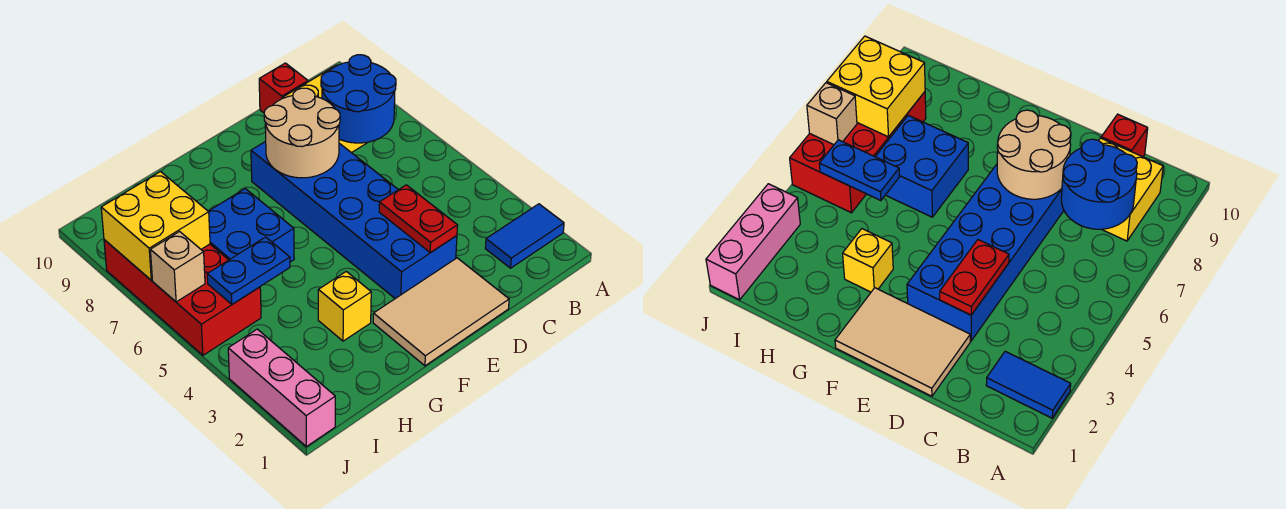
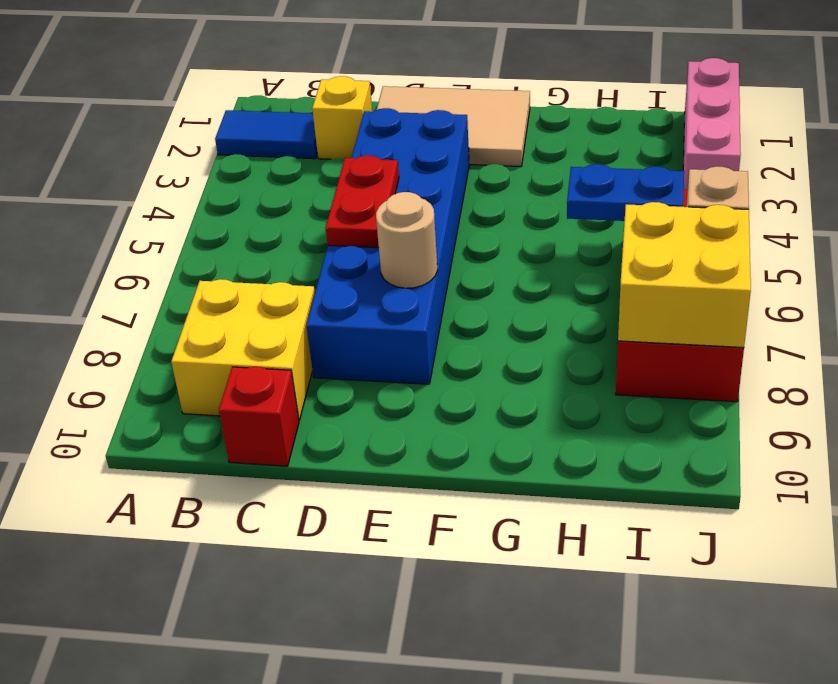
blue 2x2 round brick [321,55,396,143] -> none
red 1x2 plate [379,185,458,253] -> red 1x2 plate moved to [326,156,399,248]
tan 2x2 round brick [264,88,340,178] -> tan 1x1 round brick [376,192,438,288]
yellow 1x1 brick [318,271,371,341] -> yellow 1x1 brick moved to [312,76,372,159]
blue 2x2 brick [208,189,294,262] -> none

